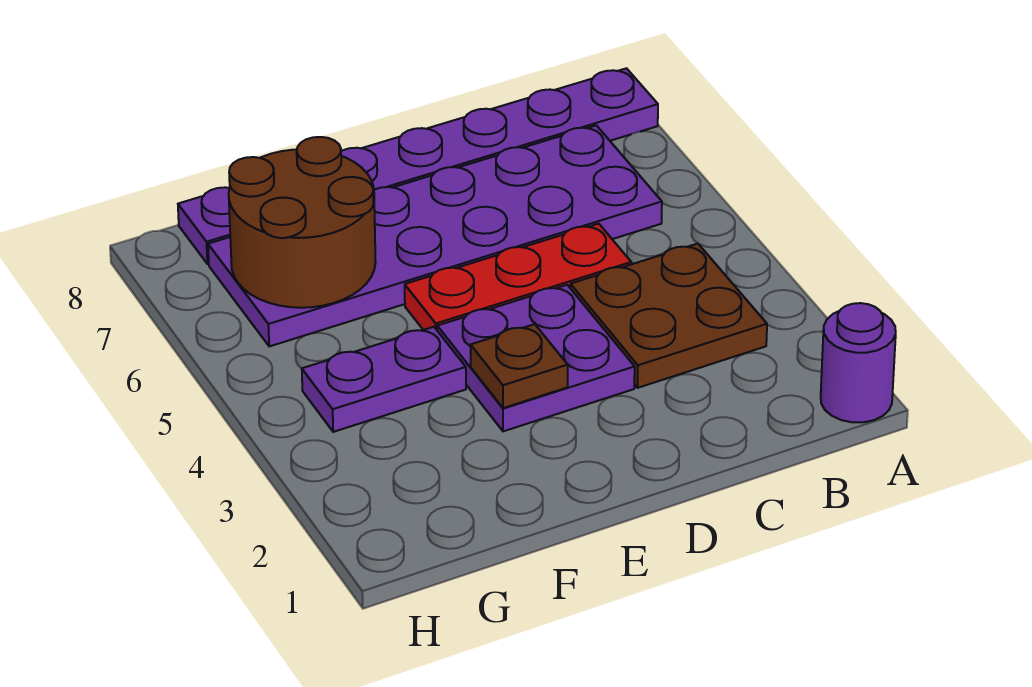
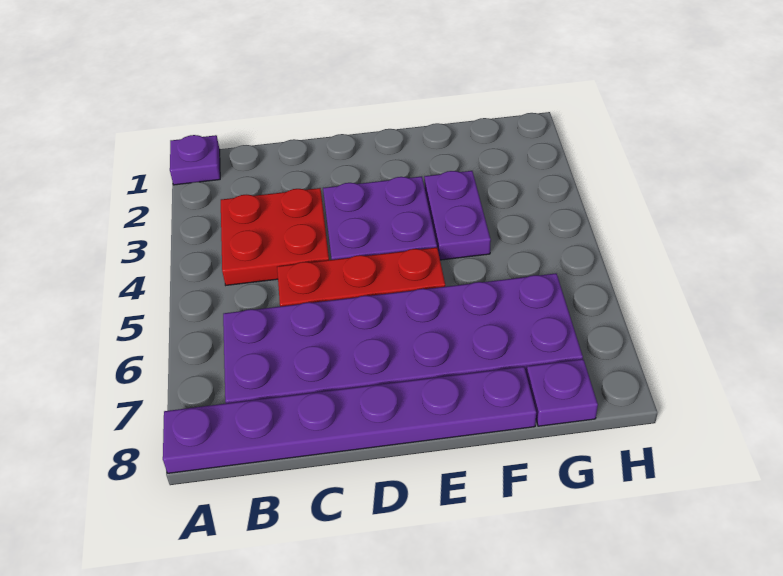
purple 1x1 round brick [821,303,896,422] -> purple 1x1 plate [170,135,220,185]
brown 2x2 plate [570,244,767,388] -> red 2x2 plate [221,188,329,285]
brown 1x1 plate [471,324,568,408] -> none
purple 1x2 plate [302,327,466,432] -> purple 1x2 plate turned to [424,171,491,260]
brown 2x2 round brick [229,137,376,308] -> none

